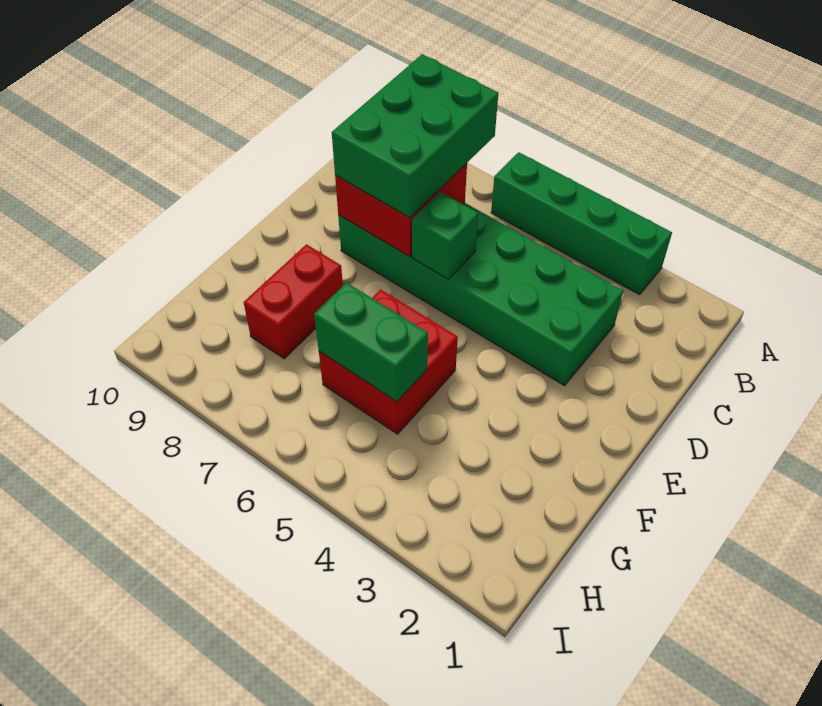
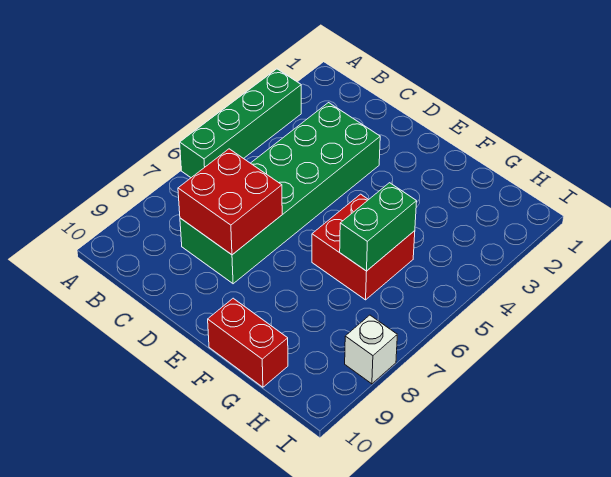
green 2x3 brick [332,54,498,218] -> none
green 1x1 brick [412,192,478,279] -> none
red 1x2 brick [244,244,343,359] -> red 1x2 brick moved to [208,298,288,387]
none -> white 1x1 brick [345,315,397,384]

